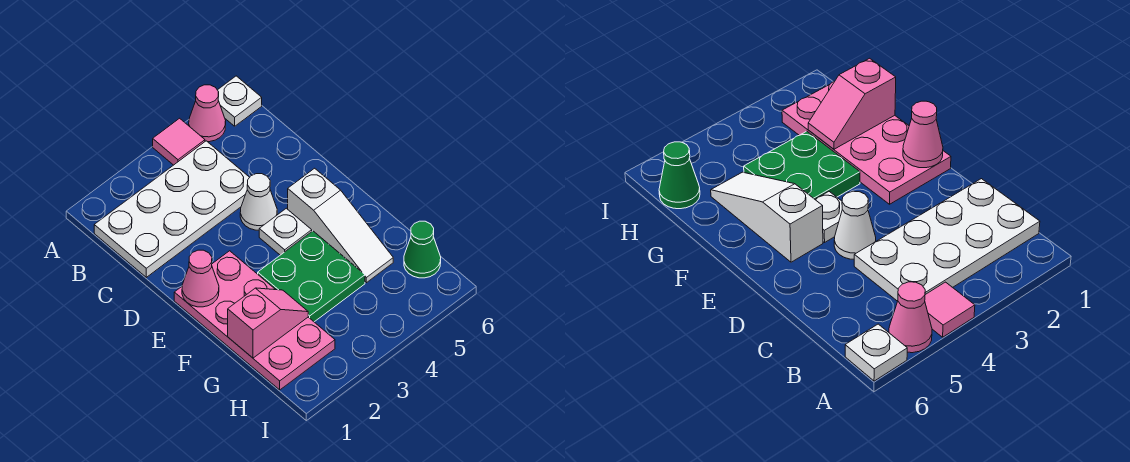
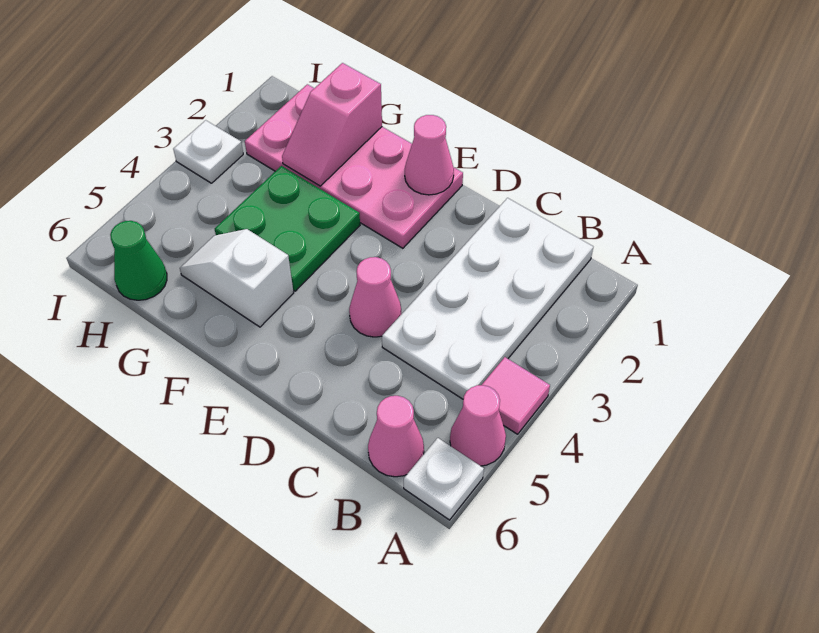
none -> pink 1x1 cone [368,396,424,477]
white 1x1 cone [240,174,277,230] -> pink 1x1 cone [349,257,401,337]
white 1x1 plate [259,208,312,255] -> white 1x1 plate moved to [173,120,243,183]
white 1x3 slope [288,168,393,283] -> white 1x2 slope [180,229,294,327]

